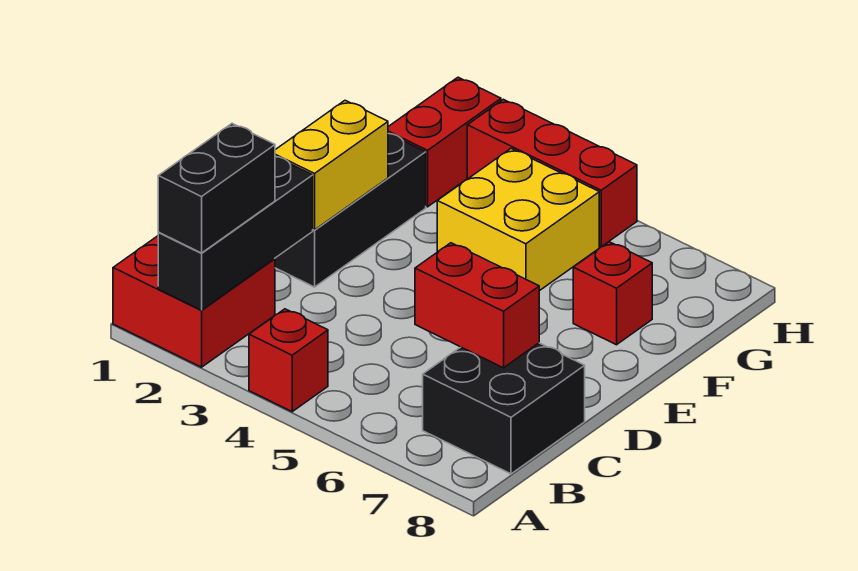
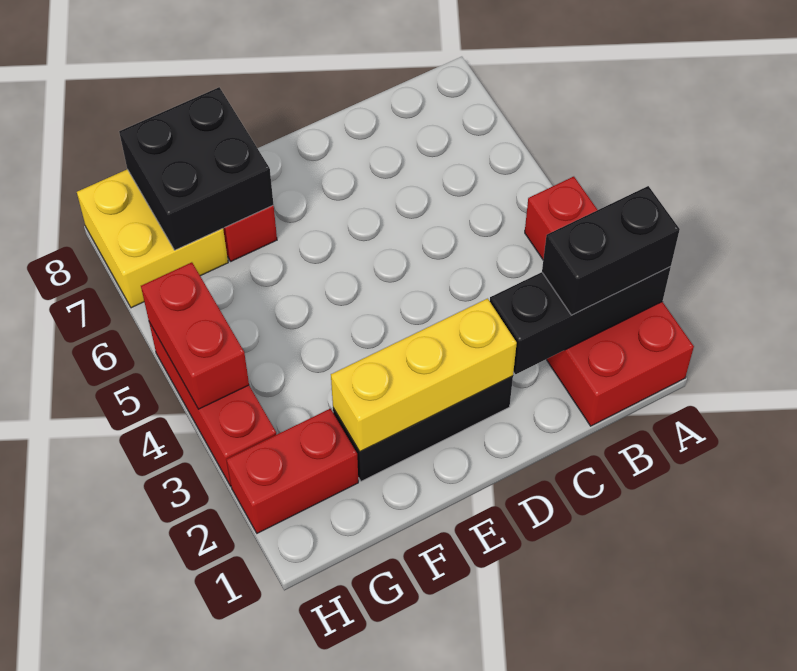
black 2x2 brick [423,343,585,474] -> black 2x2 brick moved to [119,87,274,250]
red 1x2 brick [415,243,539,368] -> red 1x2 brick moved to [141,262,249,409]
yellow 1x2 brick [275,101,388,230] -> yellow 1x3 brick [331,299,517,452]
yellow 2x2 brick [437,149,599,291] -> yellow 2x2 brick moved to [77,169,228,308]

